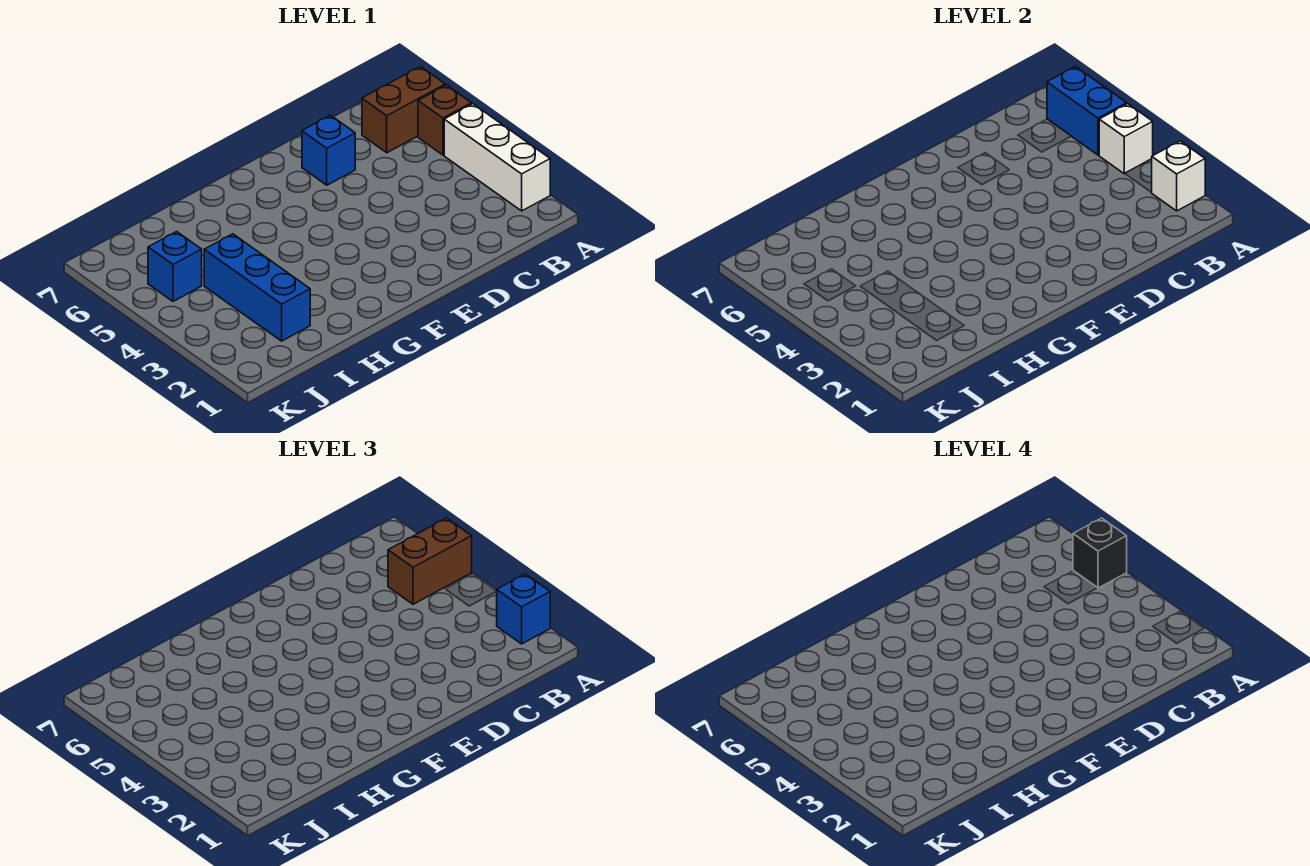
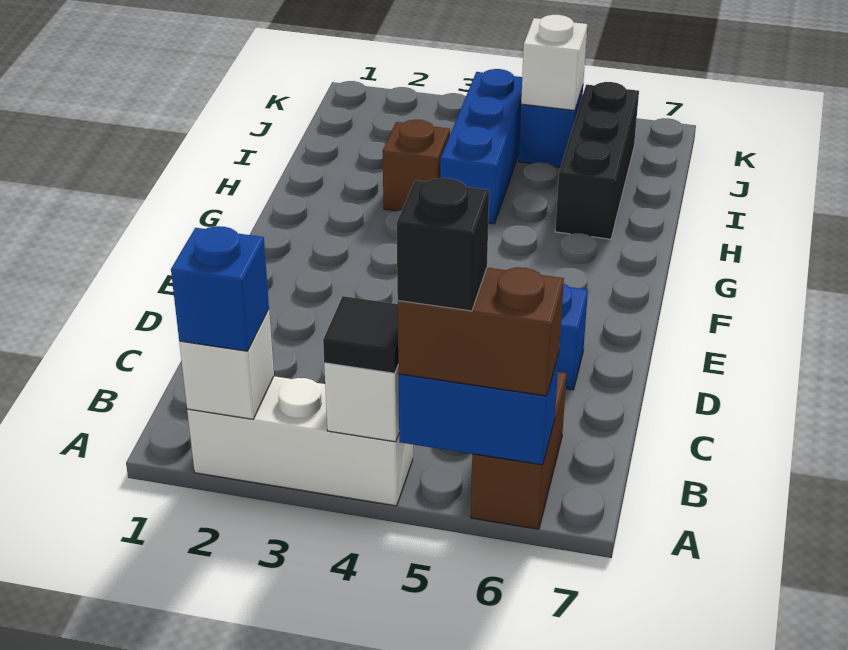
none -> black 1x1 tile [323,296,398,373]
brown 1x1 brick [418,85,472,155] -> brown 1x1 brick moved to [383,120,450,211]
brown 1x2 brick [388,518,472,604] -> brown 1x2 brick turned to [398,267,564,396]
none -> black 1x3 brick [555,82,639,239]
blue 1x3 brick [204,234,310,341] -> blue 1x3 brick turned to [440,69,522,224]
none -> white 1x1 brick [521,15,587,111]

